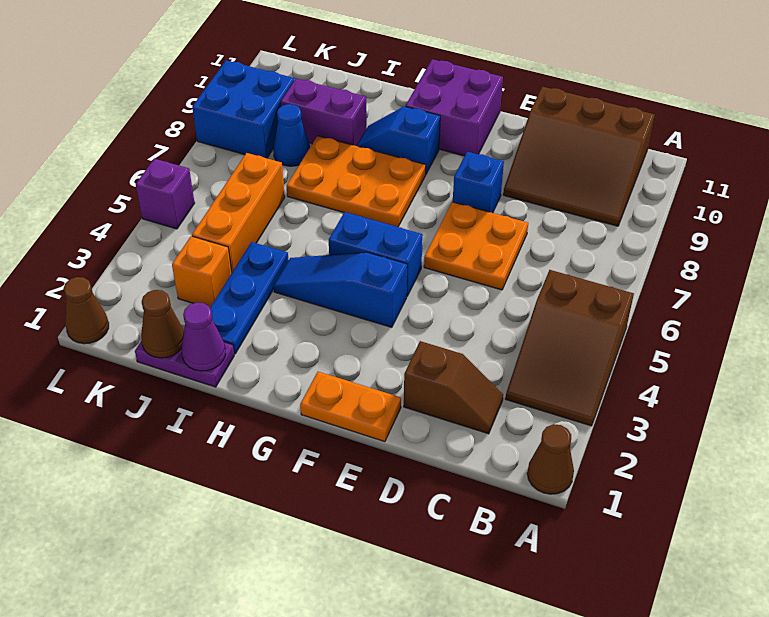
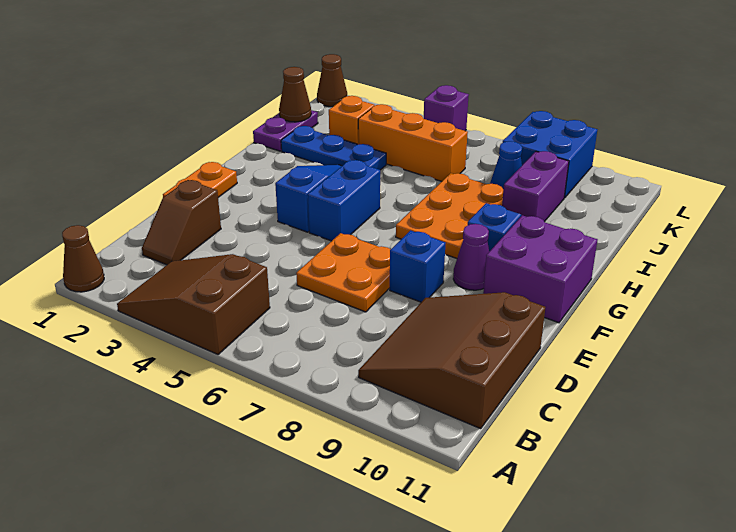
purple 1x1 cone [182,303,226,371] -> purple 1x1 cone moved to [453,224,489,290]

